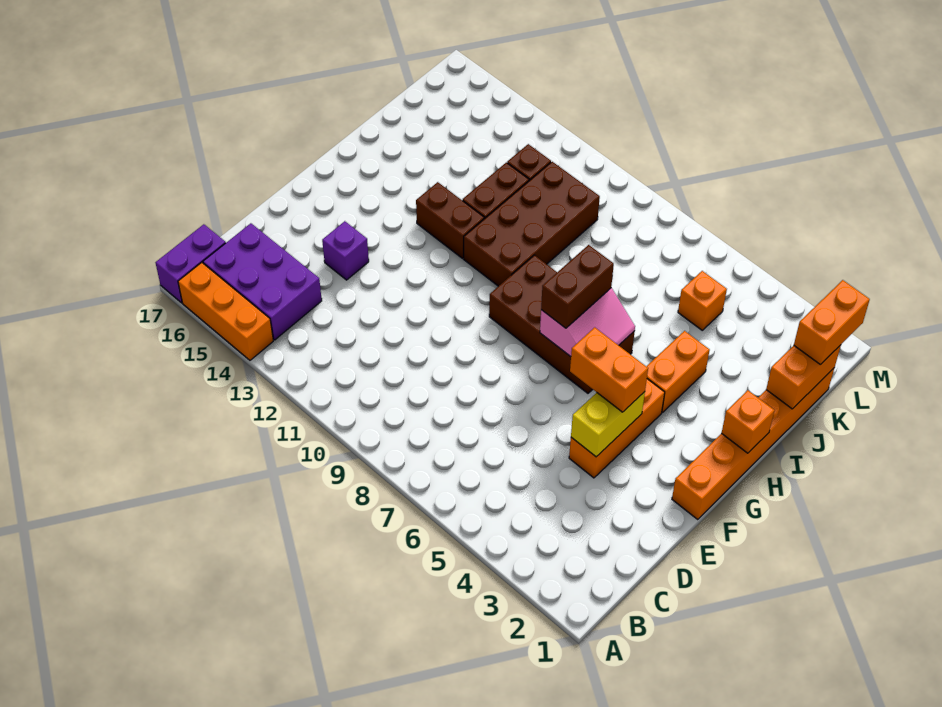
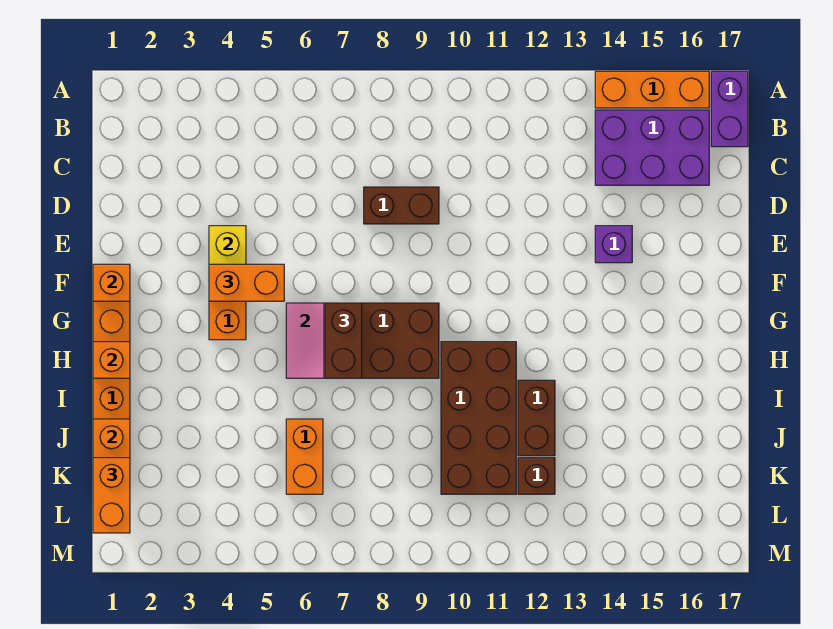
orange 1x2 brick [646,331,710,413] -> orange 1x2 brick moved to [286,419,323,494]
brown 1x2 brick [416,182,484,258] -> brown 1x2 brick moved to [364,187,439,224]
orange 1x1 brick [678,271,727,330] -> orange 1x1 brick moved to [93,264,130,301]

